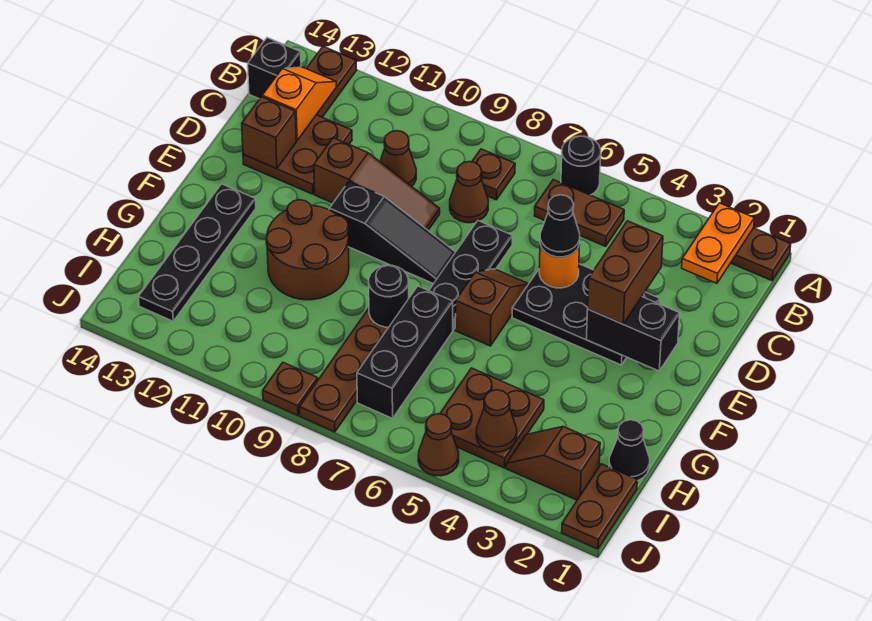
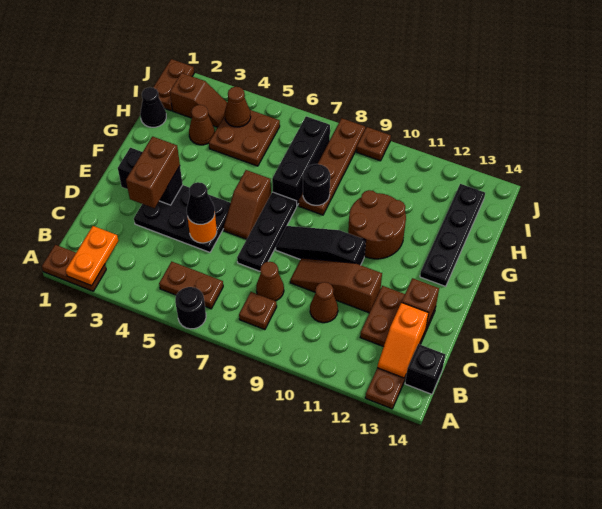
brown 1x1 cone [418,414,459,476] -> brown 1x1 cone moved to [189,105,215,145]

